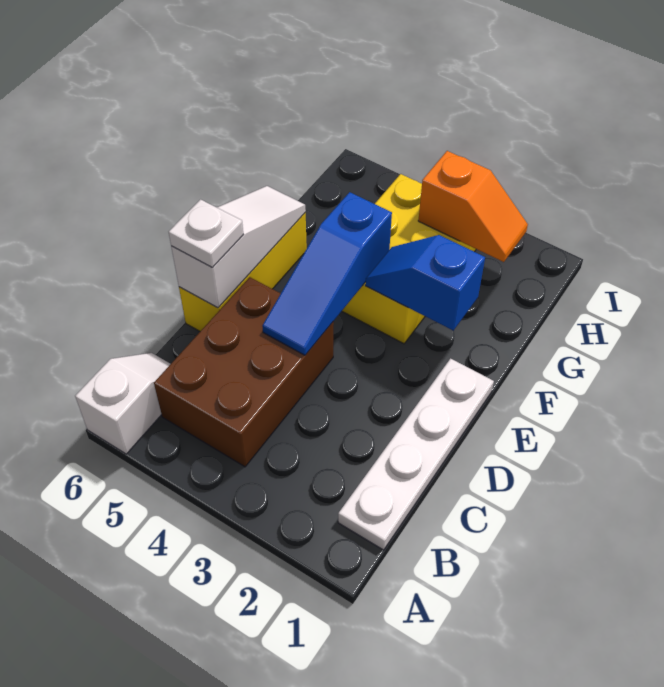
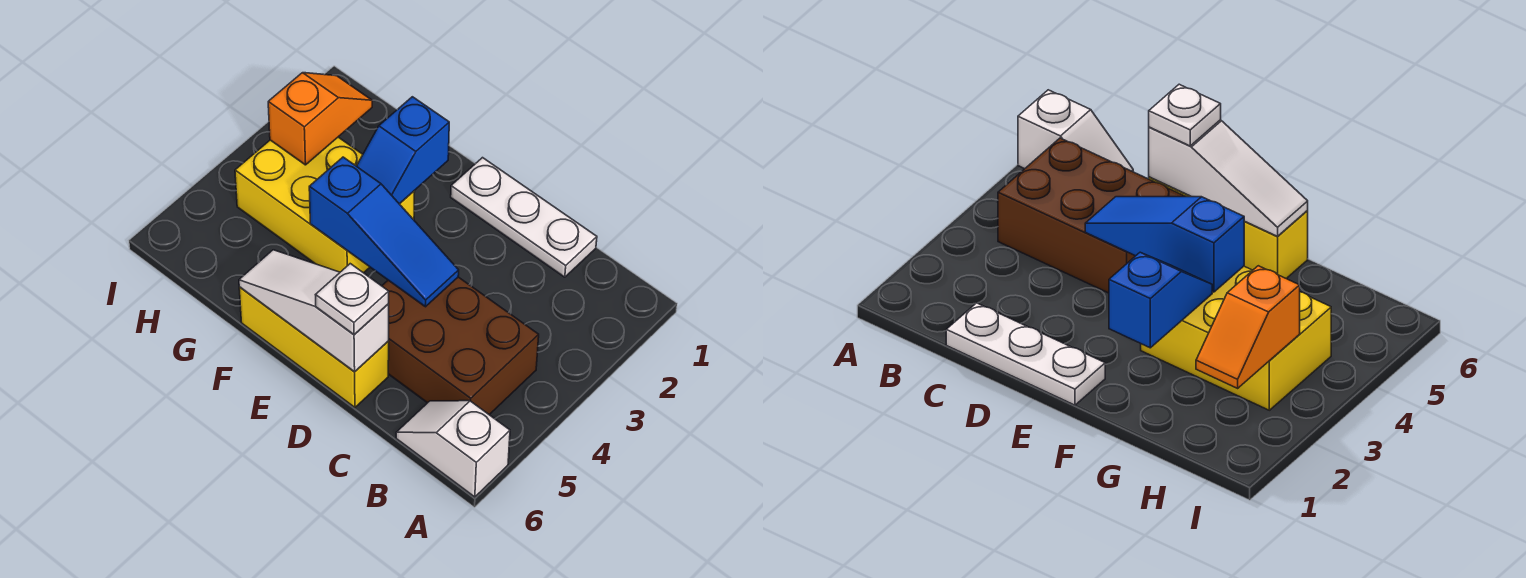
white 1x4 plate [338,359,494,550] -> white 1x3 plate [451,158,597,277]

